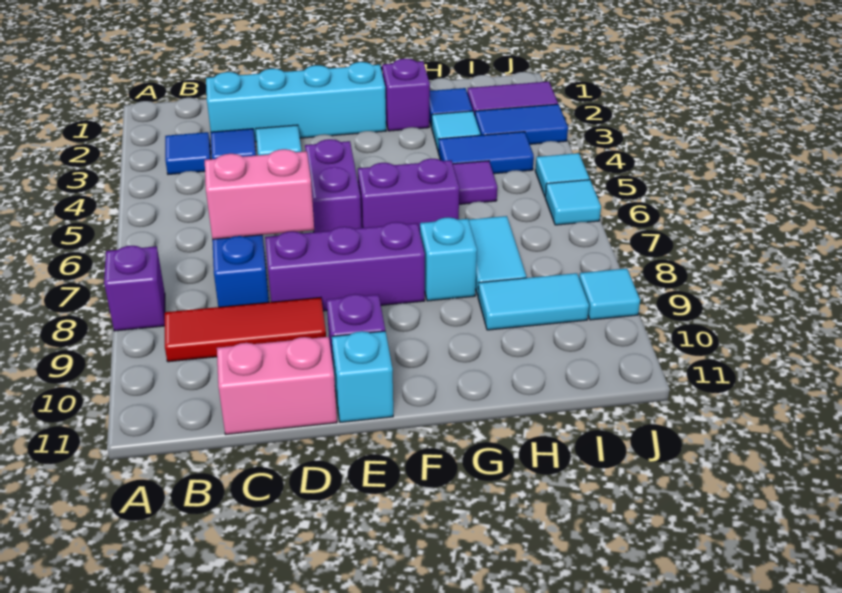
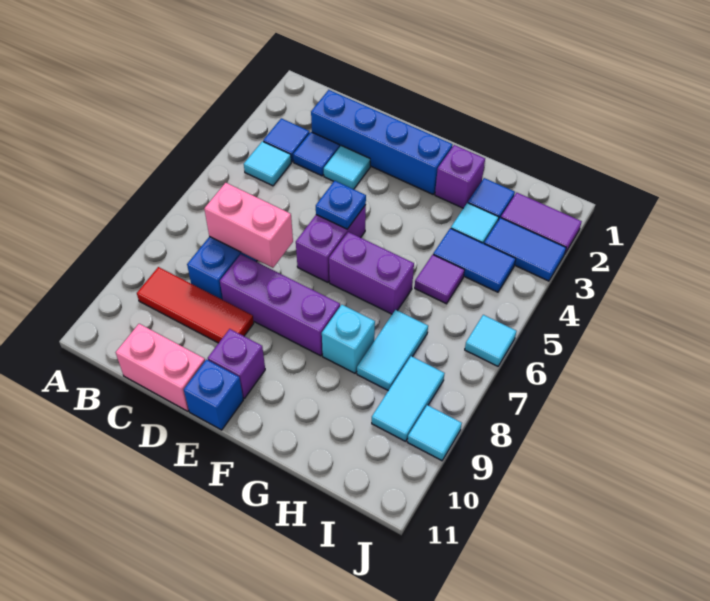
purple 1x1 brick [104,246,165,331] -> none
cyan 1x4 brick [206,62,386,142] -> blue 1x4 brick [311,90,453,194]
none -> blue 1x1 plate [316,181,366,229]
cyan 1x1 brick [332,331,393,422] -> blue 1x1 brick [184,360,243,430]
cyan 1x2 tile [478,273,589,330] -> cyan 1x2 tile turned to [372,356,445,441]
cyan 1x1 tile [535,153,590,196] -> cyan 1x1 tile moved to [244,141,291,186]

